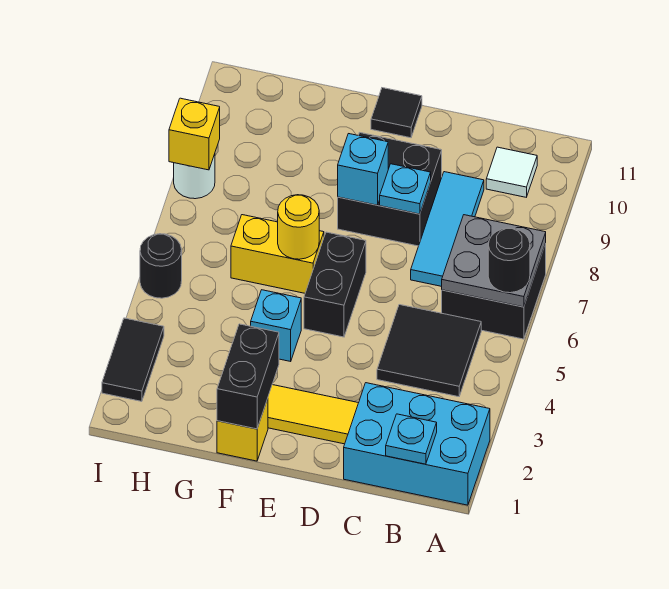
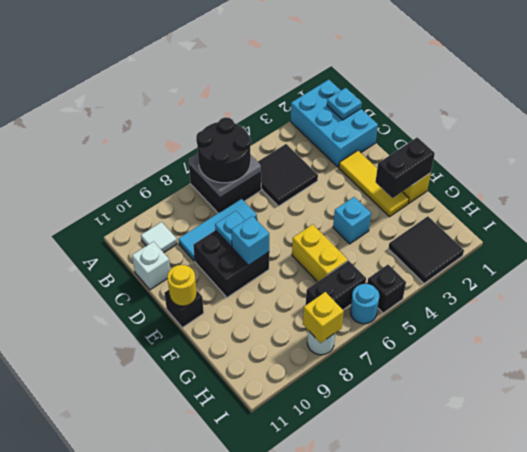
black 1x1 round brick [488,228,530,293] -> black 2x2 round brick [196,117,251,183]
none -> white 1x1 brick [132,242,170,290]
black 1x2 brick [304,232,366,337] -> black 1x2 brick moved to [306,261,366,310]
black 1x1 tile [371,88,422,138] -> black 1x1 brick [164,290,204,327]
yellow 1x1 round brick [278,195,320,259] -> yellow 1x1 round brick moved to [167,265,197,306]
black 1x2 tile [102,318,164,402] -> black 2x2 tile [388,216,464,284]
black 1x1 round brick [140,234,182,298] -> black 1x1 brick [367,265,406,313]
none -> cyan 1x1 round brick [350,284,379,324]

